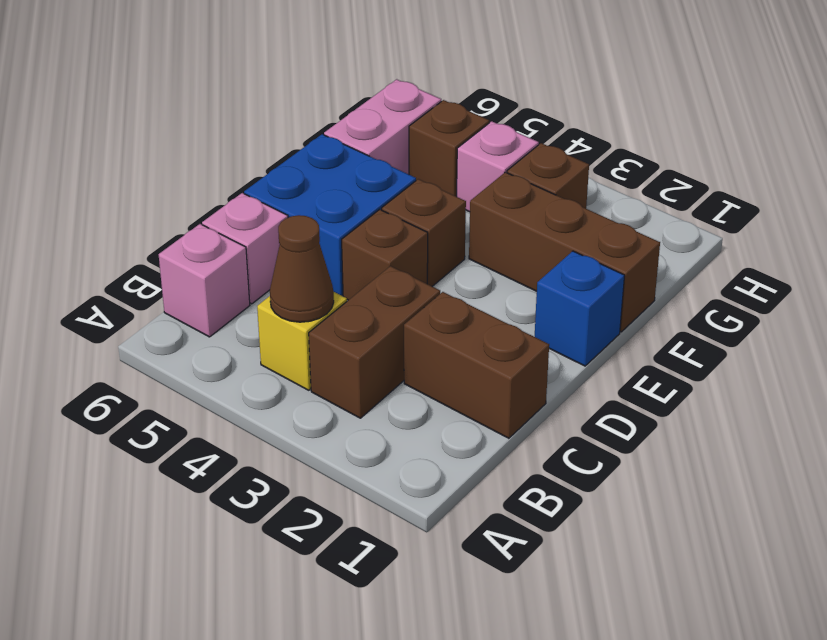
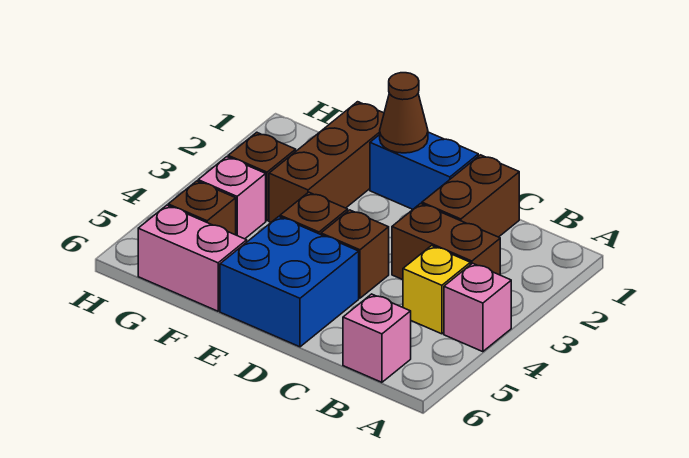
brown 1x1 cone [270,215,334,322] -> brown 1x1 cone moved to [380,73,428,153]
pink 1x1 brick [202,193,288,304] -> pink 1x1 brick moved to [444,263,511,352]
blue 1x1 brick [535,251,625,366] -> blue 1x2 brick [370,132,478,209]

